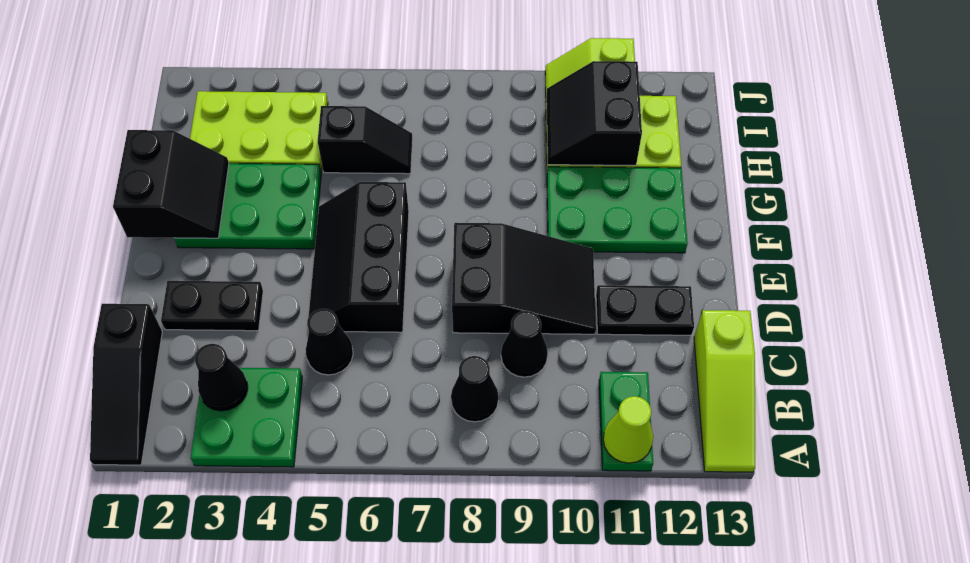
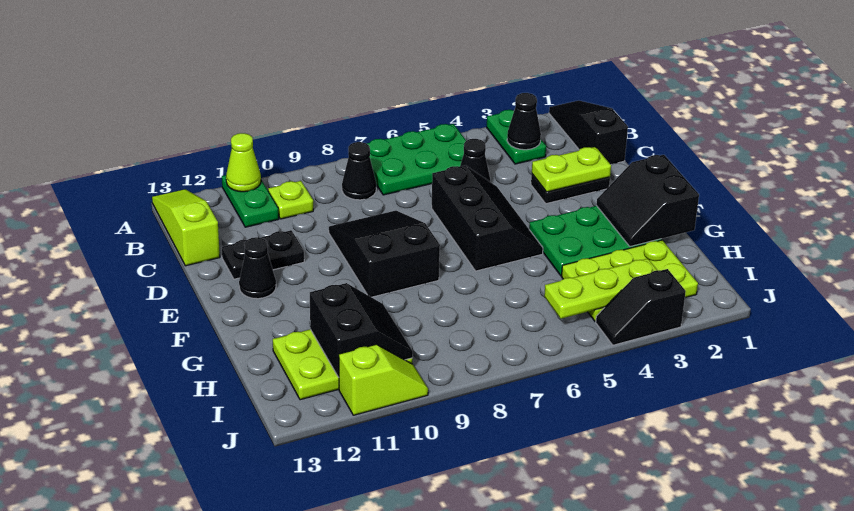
green 2x2 plate [191,368,302,467] -> green 1x2 plate [487,110,546,164]
none -> lime 1x1 plate [268,181,313,219]
black 1x1 cone [501,311,548,377] -> black 1x1 cone moved to [239,237,276,299]
none -> lime 1x2 plate [532,147,611,192]
black 2x3 slope [452,223,596,334] -> black 2x3 slope turned to [329,211,440,297]
green 2x3 plate [547,167,688,253] -> green 2x3 plate moved to [366,124,466,195]
black 1x2 slope [318,106,413,174] -> black 1x2 slope moved to [596,269,686,345]
none -> lime 1x3 plate [544,259,657,319]

